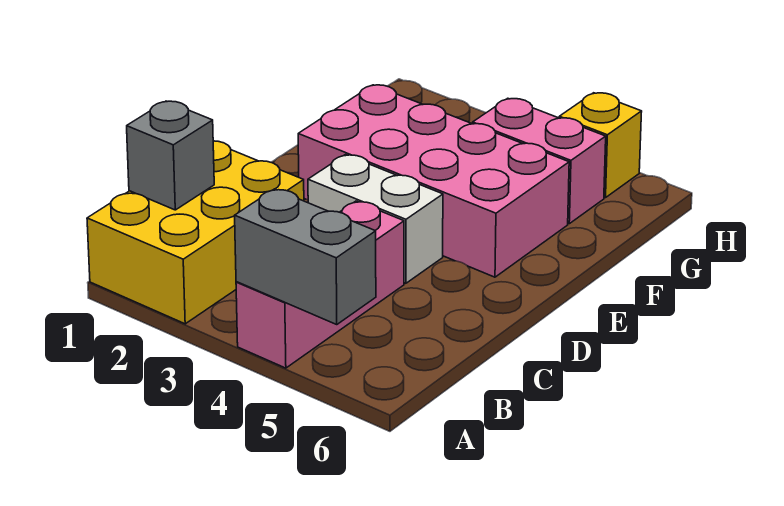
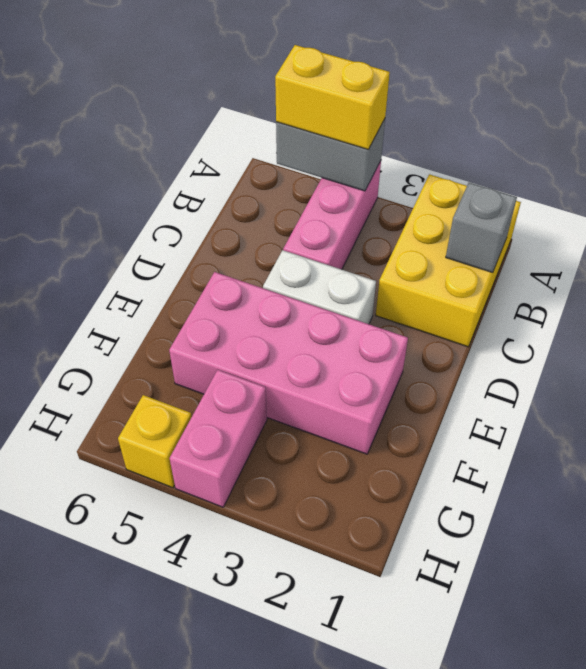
none -> yellow 1x2 brick [275,45,390,149]
pink 1x2 brick [473,98,606,224] -> pink 1x2 brick turned to [170,370,267,507]

